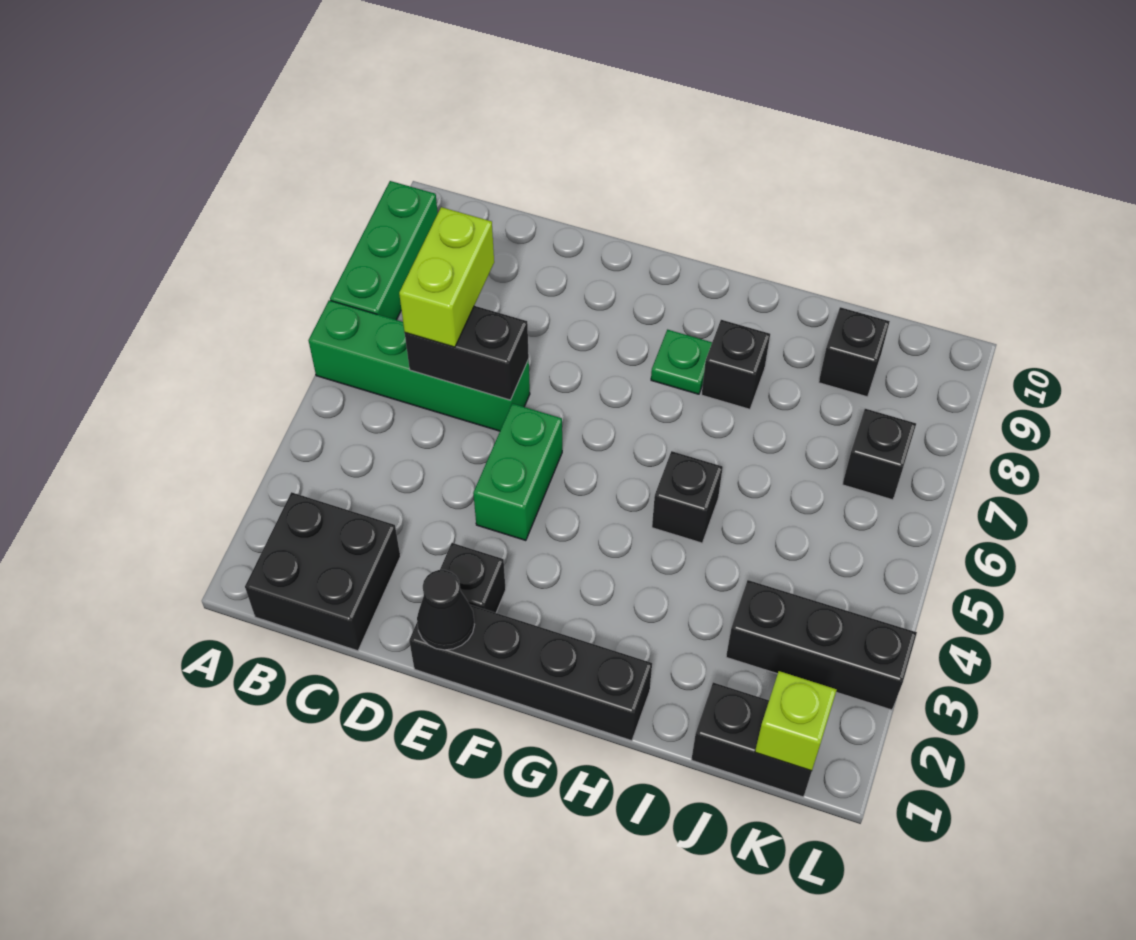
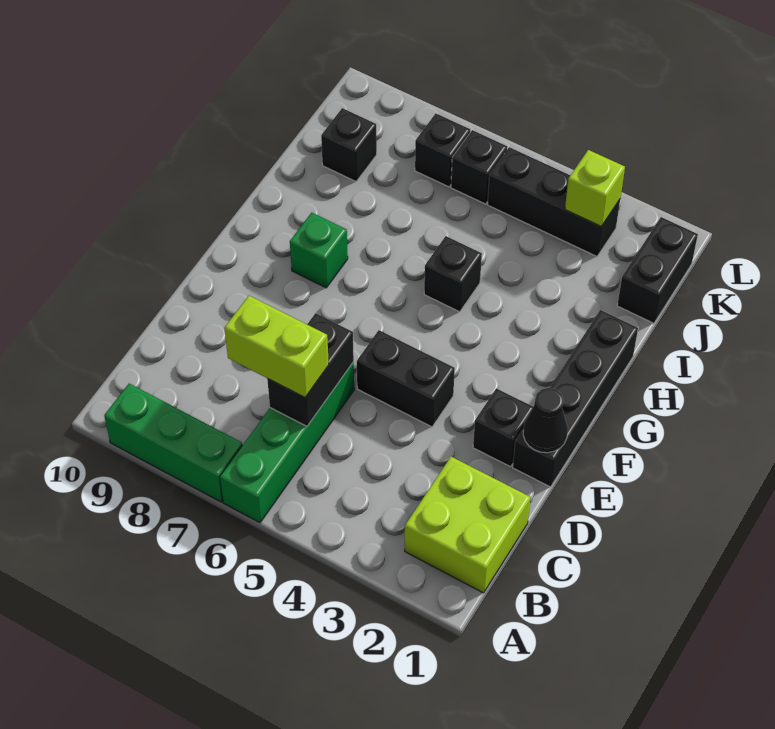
black 2x2 brick [245,492,400,651] -> lime 2x2 brick [405,457,531,593]
green 1x2 brick [473,404,562,541] -> black 1x2 brick [357,330,455,427]
green 1x1 plate [651,330,712,394] -> green 1x1 brick [290,213,348,288]
black 1x1 brick [702,320,770,409] -> black 1x1 brick moved to [451,130,507,204]
black 1x3 brick [726,580,917,710] -> black 1x3 brick turned to [487,147,620,256]
lime 1x1 brick [755,671,837,771] -> lime 1x1 brick moved to [565,150,625,226]

